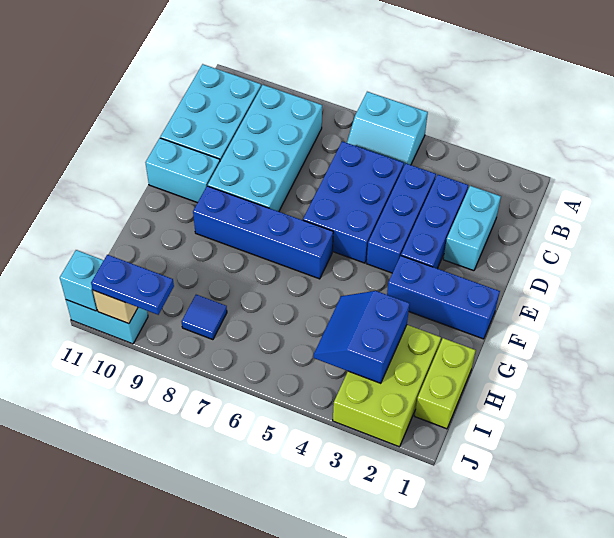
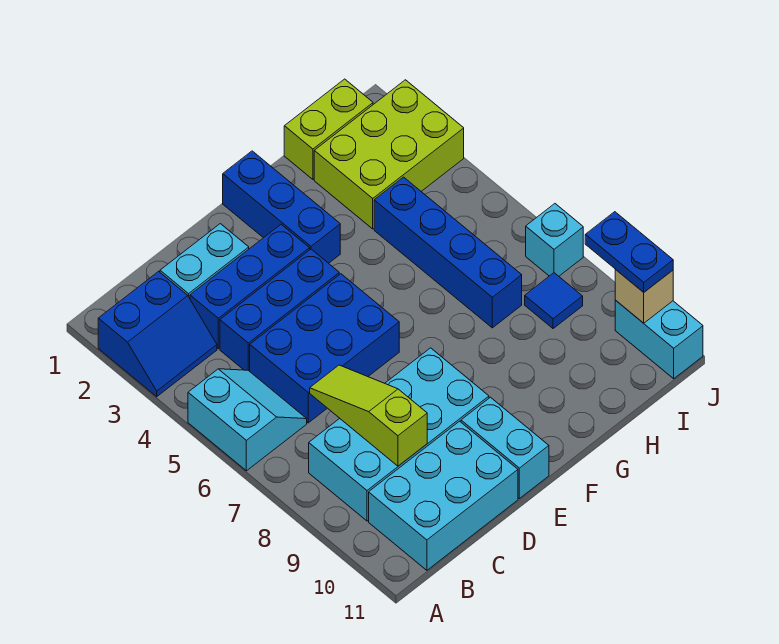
none -> lime 1x3 slope [310,365,427,466]
blue 1x4 brick [193,186,333,279] -> blue 1x4 brick moved to [374,177,522,328]
blue 2x2 slope [314,291,410,383] -> blue 2x2 slope moved to [98,272,217,397]
cyan 1x1 brick [60,250,104,311] -> cyan 1x1 brick moved to [526,204,583,276]

